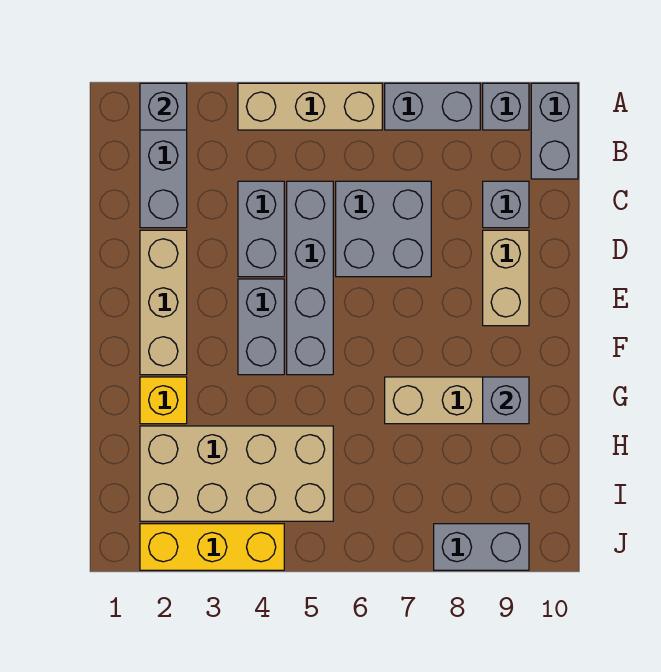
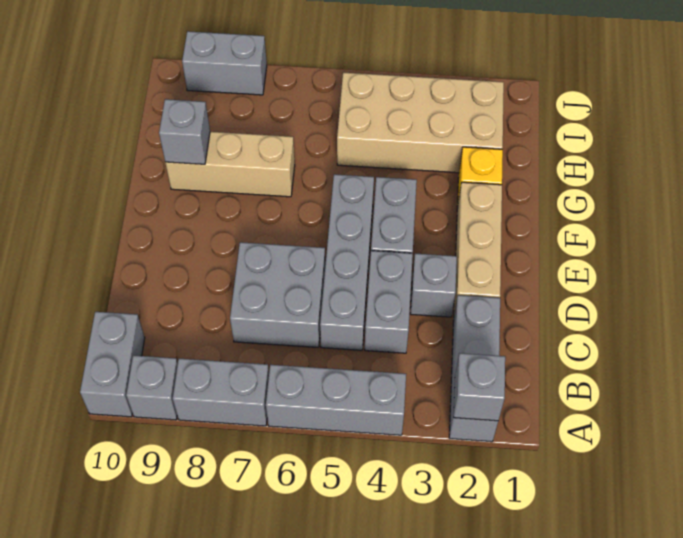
tan 1x3 brick [238,83,382,130] -> grey 1x3 brick [266,365,406,435]
grey 1x1 brick [483,181,529,228] -> grey 1x1 brick moved to [410,253,457,317]
tan 1x2 brick [483,230,529,326] -> none
yellow 1x3 brick [140,524,284,570] -> none

